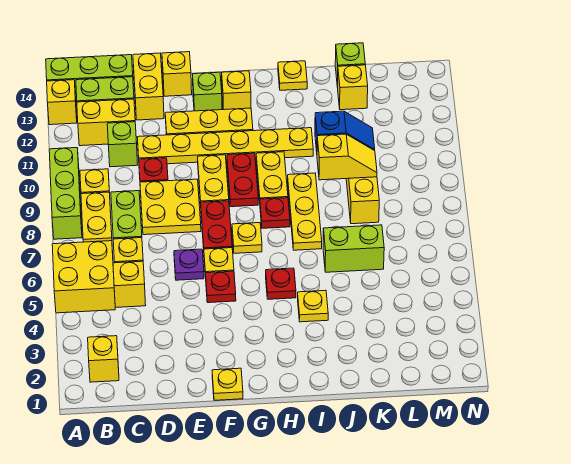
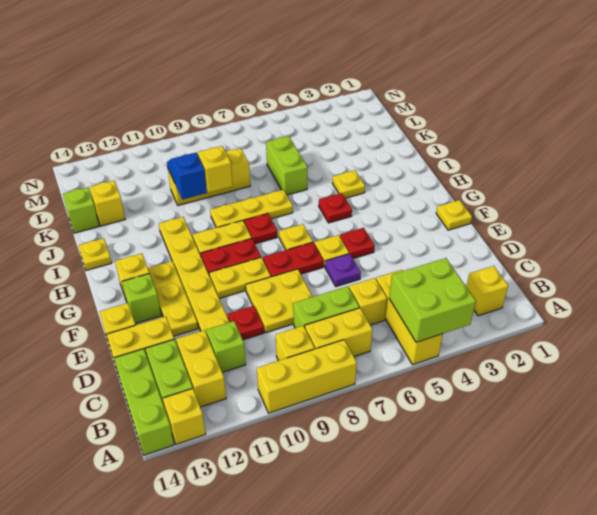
yellow 2x2 brick [52,241,115,313] -> lime 2x2 brick [389,258,476,342]
lime 1x3 brick [49,148,82,239] -> yellow 1x3 brick [257,340,357,413]

